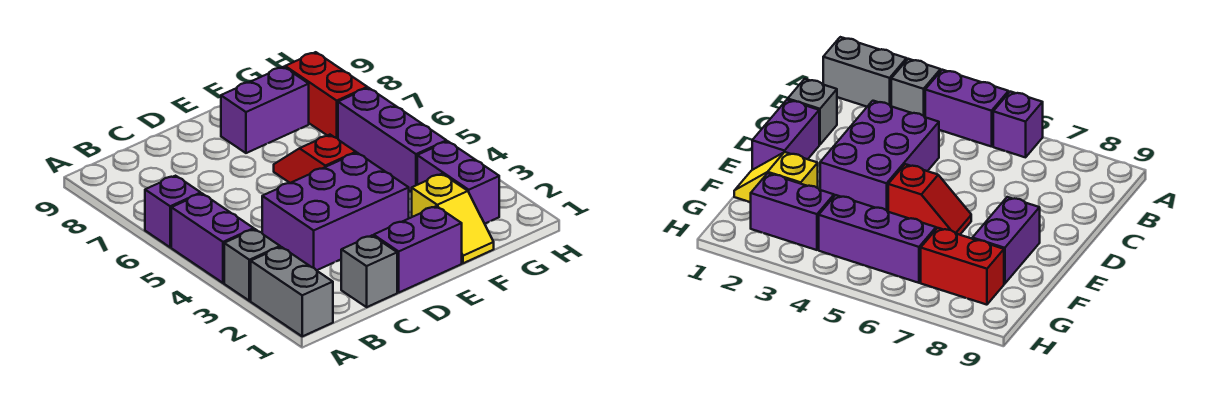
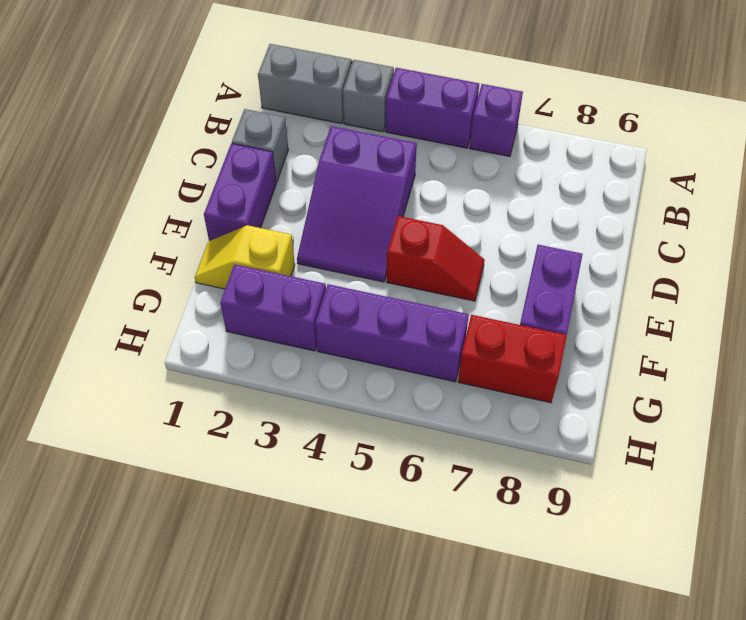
purple 2x3 brick [262,153,409,271] -> purple 2x3 slope [297,126,417,282]

